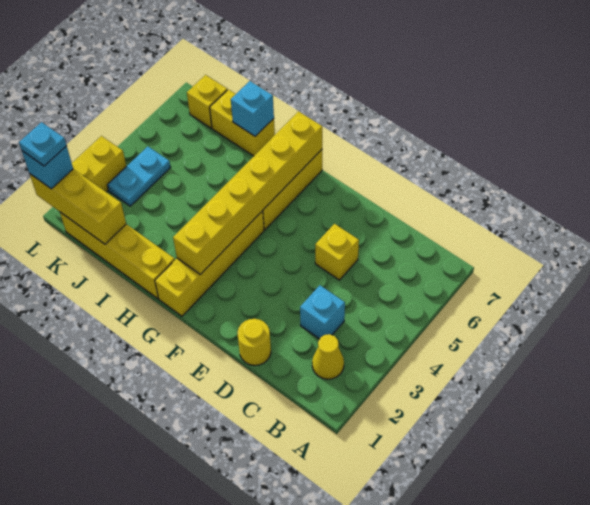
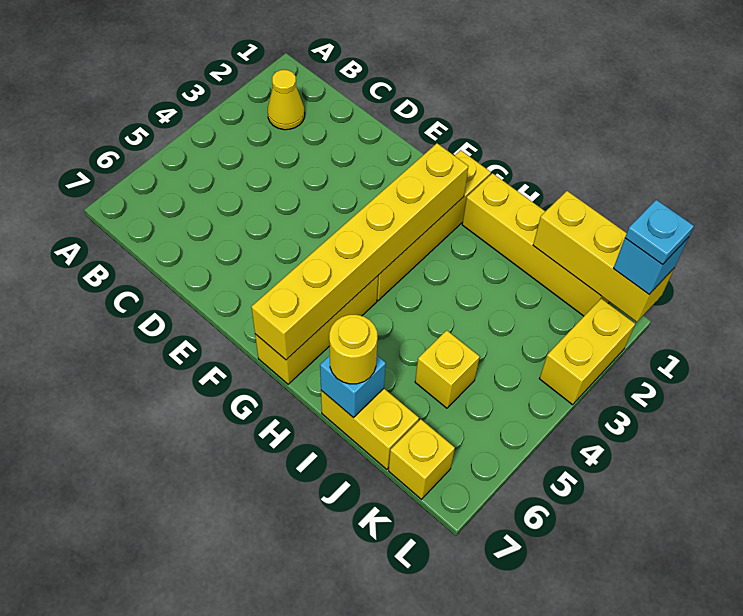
cyan 1x1 brick [300,285,345,339] -> none
yellow 1x1 round brick [237,319,271,366] -> yellow 1x1 round brick moved to [329,315,377,384]
yellow 1x1 brick [315,224,359,280] -> yellow 1x1 brick moved to [415,330,480,408]
cyan 1x2 plate [107,147,170,206] -> none

